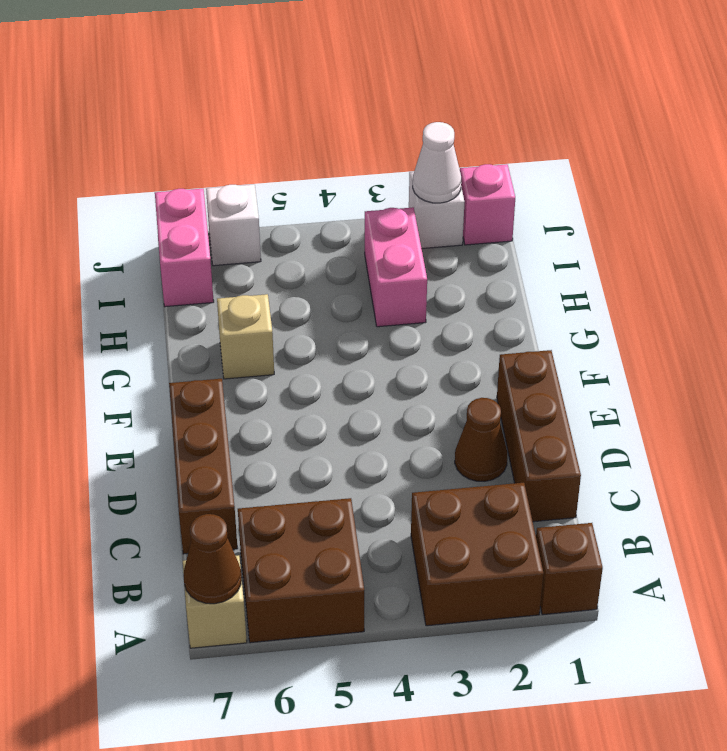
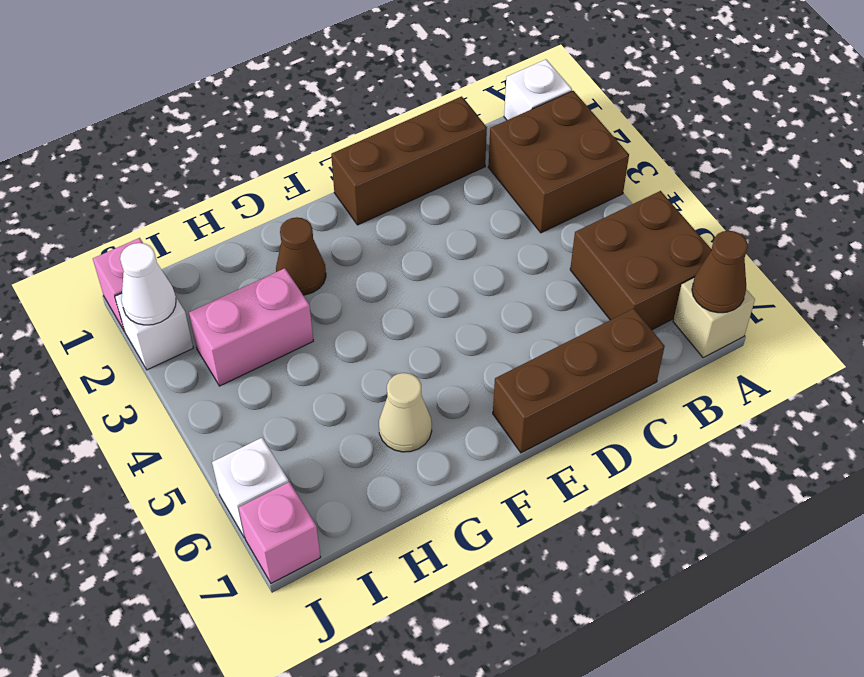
brown 1x1 brick [536,523,603,615] -> white 1x1 brick [504,59,572,120]
brown 1x1 cone [455,398,507,481] -> brown 1x1 cone moved to [276,217,326,295]
tan 1x1 brick [217,294,274,379] -> tan 1x1 cone [379,373,432,452]
pink 1x2 brick [155,189,214,307] -> pink 1x1 brick [239,482,321,583]

